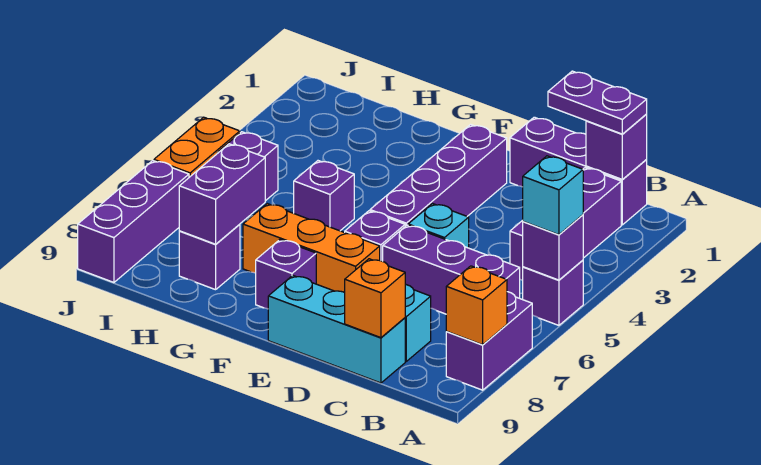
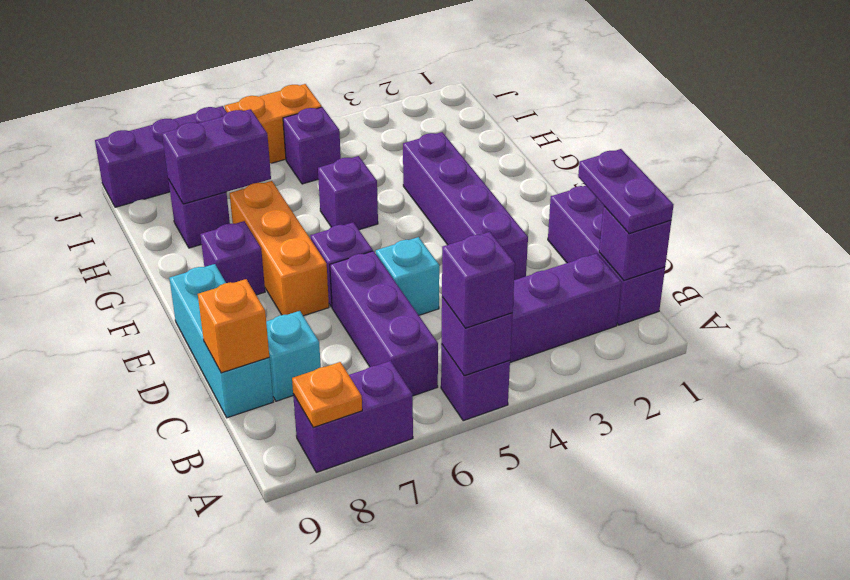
cyan 1x1 brick [523,156,583,235] -> purple 1x1 brick [442,232,515,328]
orange 1x1 brick [446,266,507,345] -> orange 1x1 plate [292,362,362,427]
purple 1x4 brick [370,125,507,226] -> purple 1x4 brick turned to [403,132,528,280]

